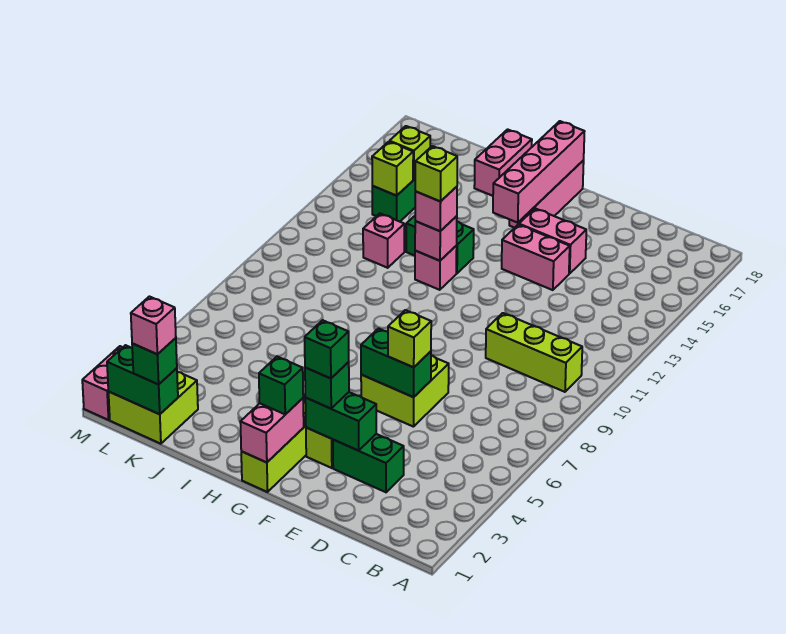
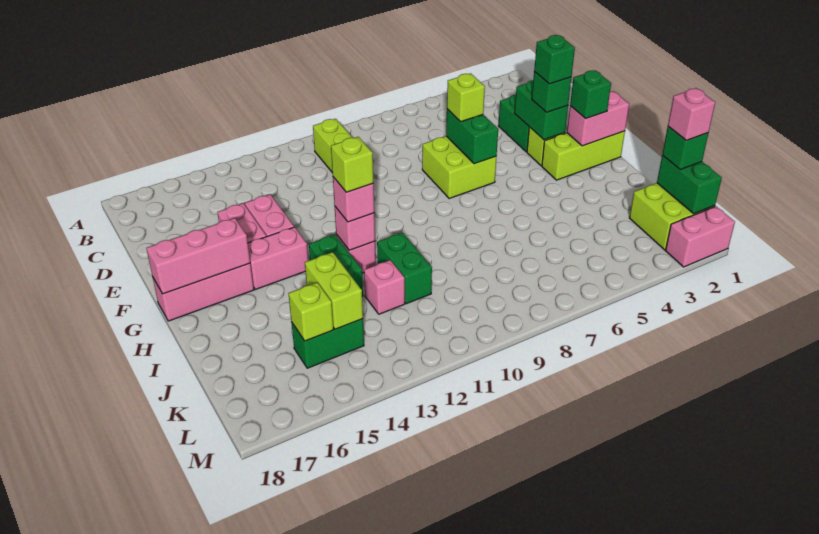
pink 1x4 brick [493,121,585,223] -> pink 1x3 brick [146,218,250,294]
none -> green 1x2 brick [377,233,432,304]
pink 1x2 brick [474,129,532,196] -> pink 1x2 brick moved to [248,227,308,289]
lime 1x1 brick [372,142,413,196] -> lime 1x2 brick [305,252,363,329]

